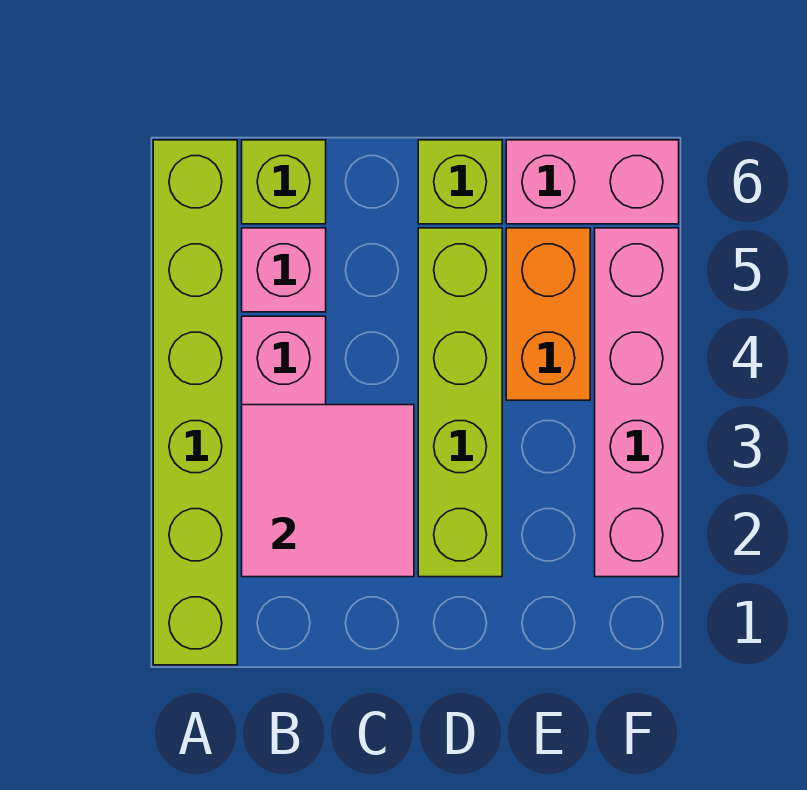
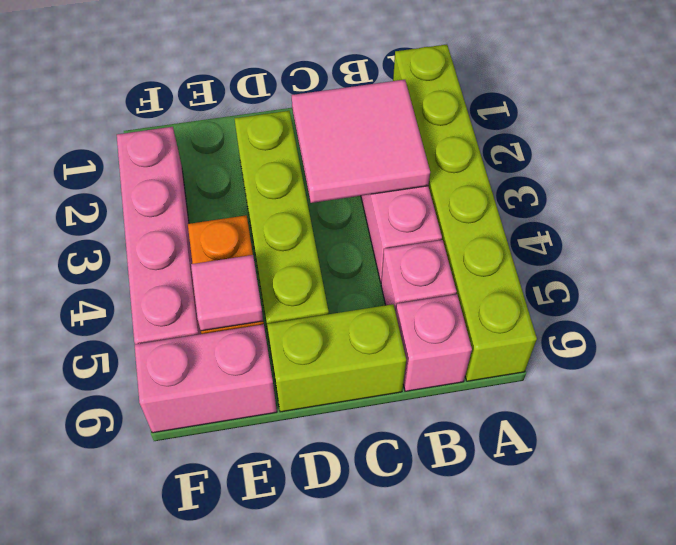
lime 1x1 brick [242,140,326,224] -> pink 1x1 brick [396,294,472,391]
lime 1x1 brick [418,140,502,224] -> lime 1x2 brick [267,304,406,412]
none -> pink 1x1 tile [191,255,263,331]

